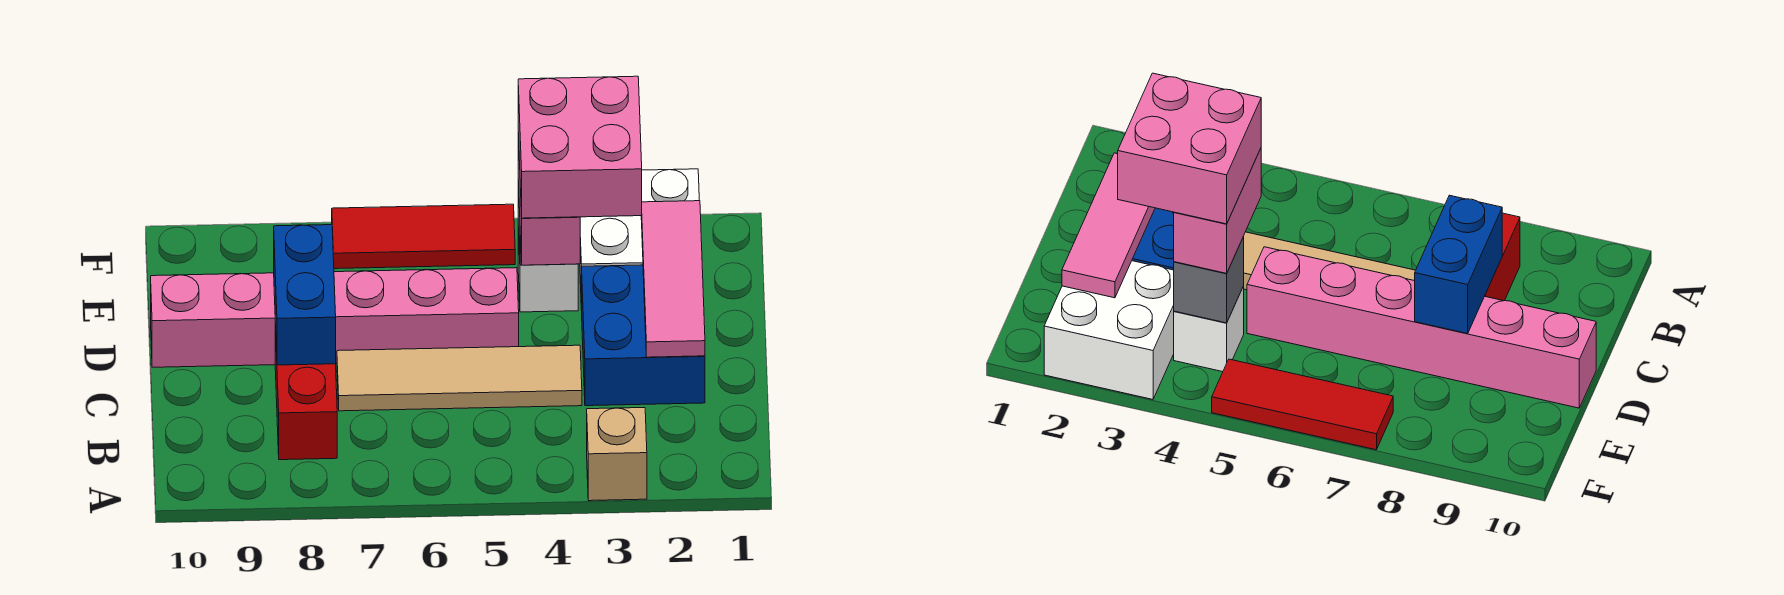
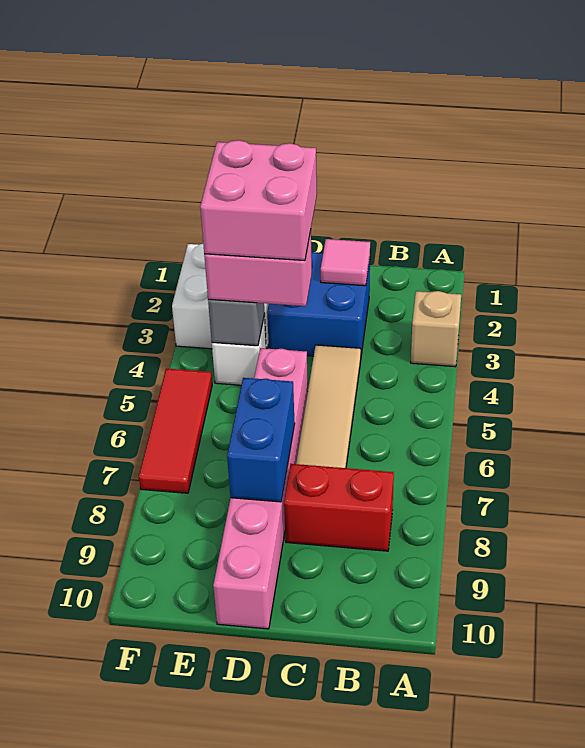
pink 1x3 tile [641,201,705,357] -> pink 1x1 tile [321,239,370,286]
blue 1x2 brick [274,225,336,365] -> blue 1x2 brick turned to [227,378,295,502]

